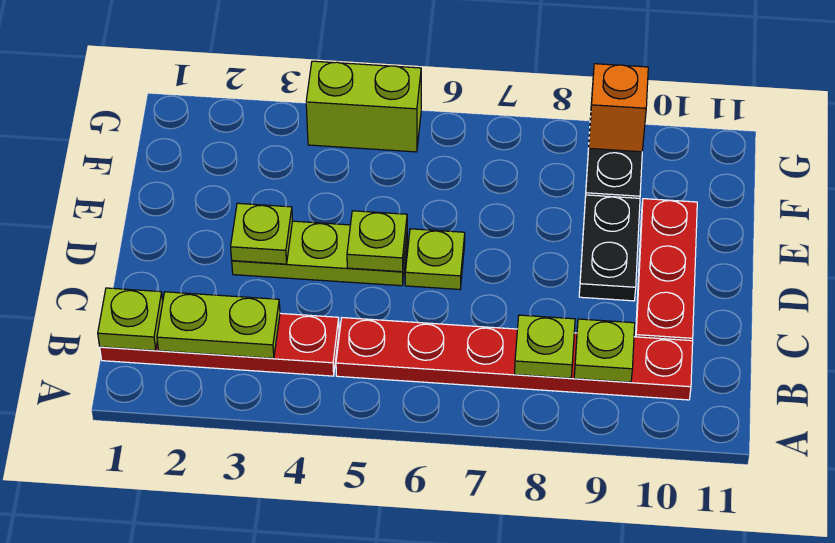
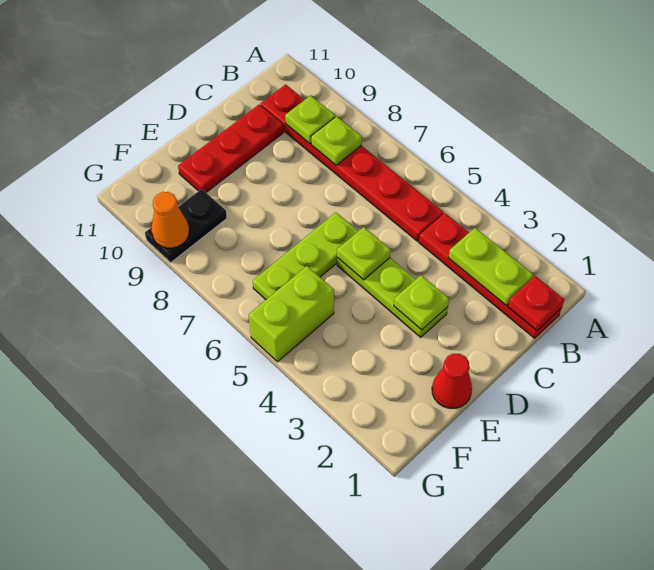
lime 1x1 plate [98,288,163,350] -> red 1x1 plate [508,276,565,331]
lime 1x1 plate [405,229,465,289] -> lime 1x3 plate [253,213,358,299]
black 1x2 plate [579,195,640,301] -> none
none -> red 1x1 cone [432,354,472,408]
lime 1x2 brick [306,61,421,152] -> lime 1x2 brick turned to [249,266,334,362]
orange 1x1 brick [589,64,648,152] -> orange 1x1 cone [151,192,189,248]

